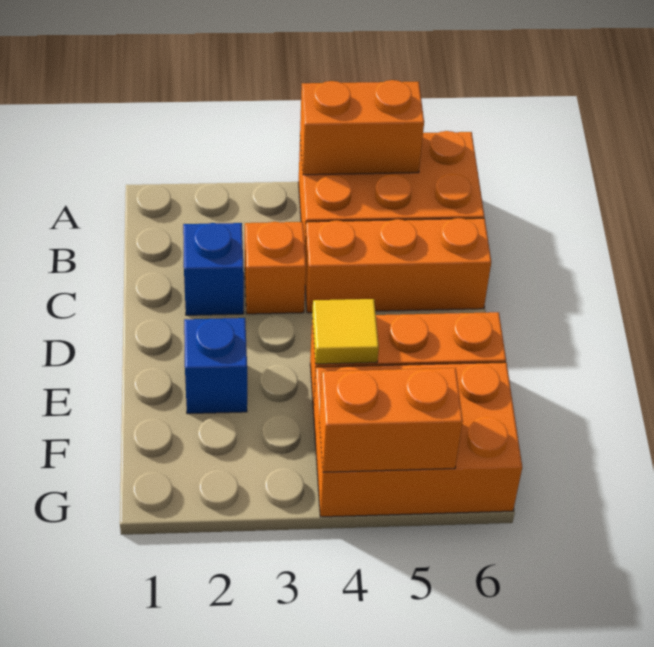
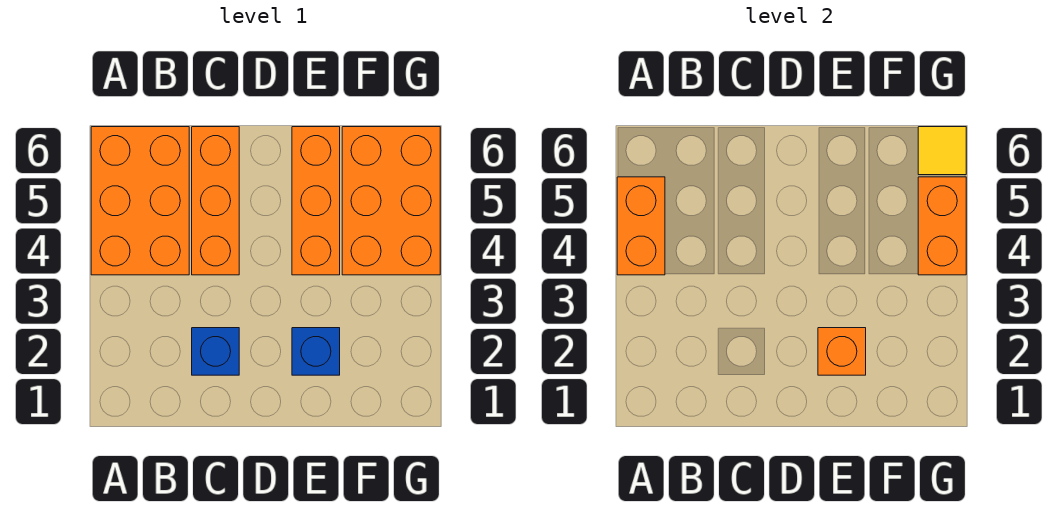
orange 1x1 brick [245,222,306,314] -> orange 1x1 brick moved to [818,328,866,375]
yellow 1x1 tile [312,299,379,364] -> yellow 1x1 tile moved to [918,127,966,175]

